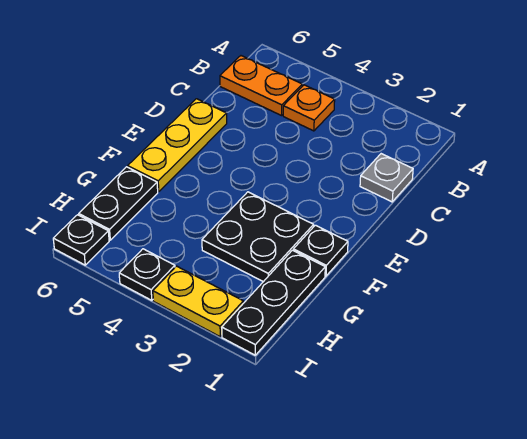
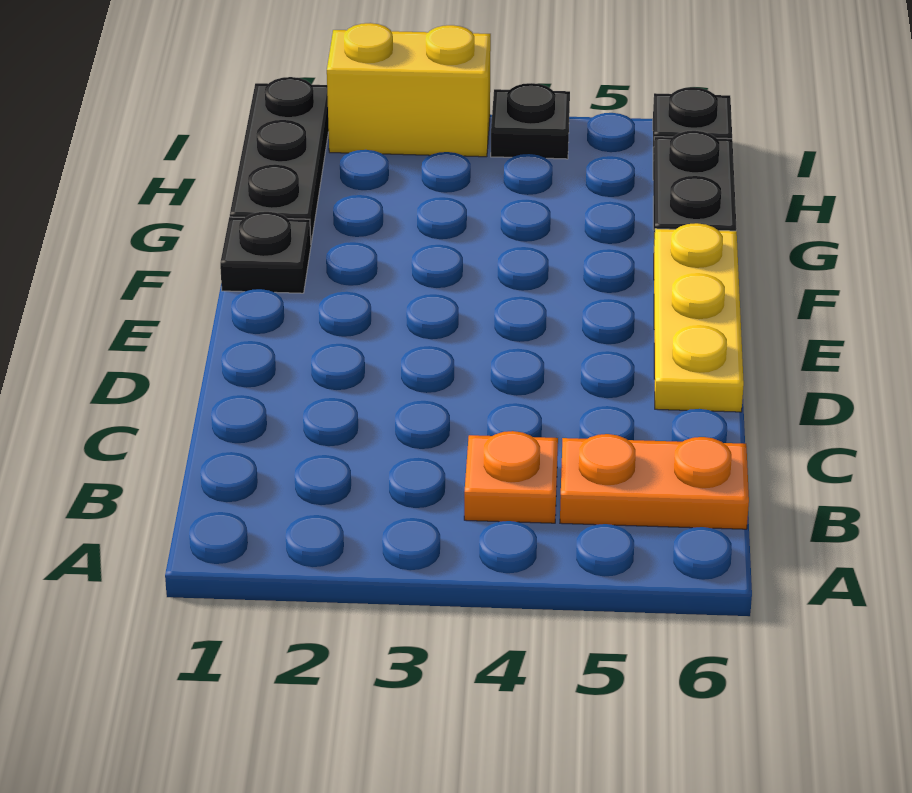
grey 1x1 plate [360,154,413,202] -> none
black 2x2 plate [202,192,314,282] -> none
yellow 1x2 plate [153,266,243,336] -> yellow 1x2 brick [327,23,491,157]

